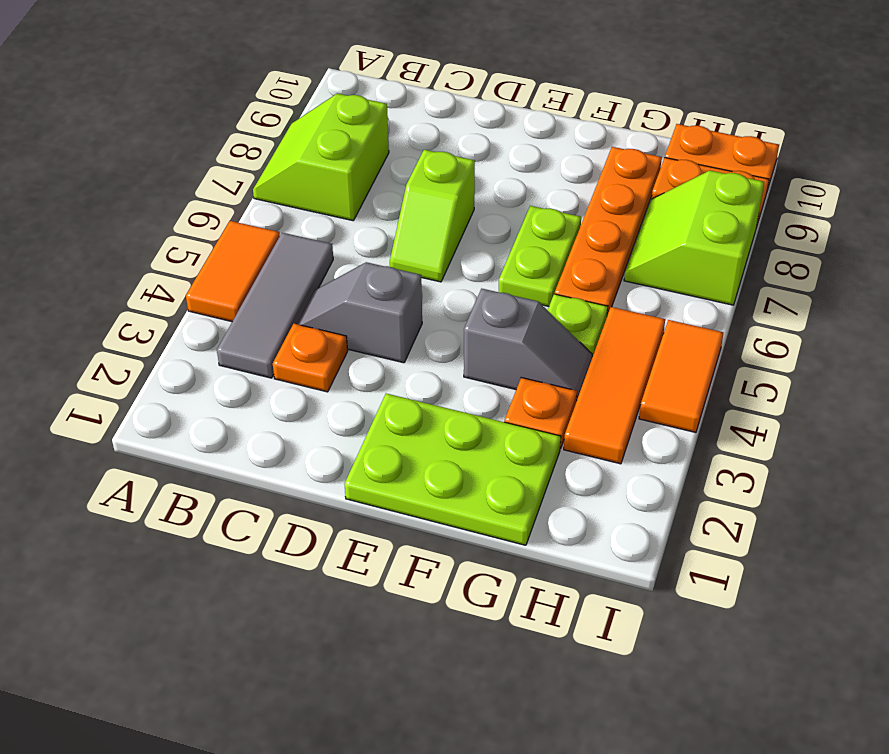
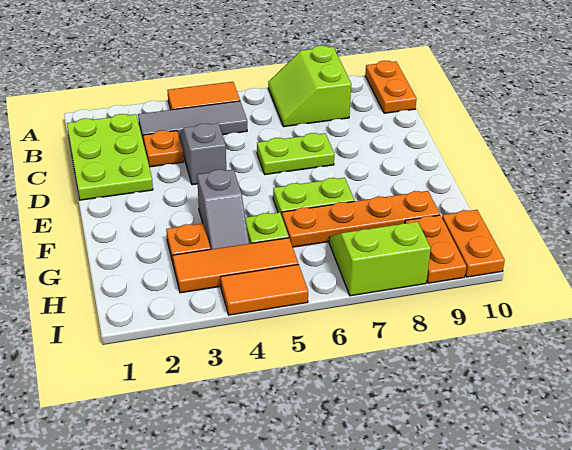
lime 2x2 slope [253,93,389,221] -> lime 2x2 slope turned to [268,46,351,127]
none -> orange 1x2 plate [365,61,417,113]
lime 1x2 slope [390,150,475,282] -> lime 1x2 plate [257,133,334,174]
lime 2x3 plate [344,394,561,545] -> lime 2x3 plate moved to [67,114,153,200]

